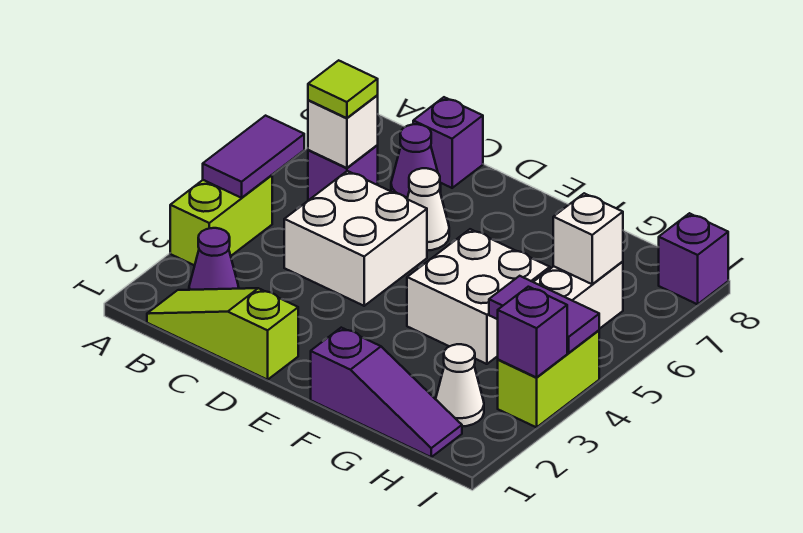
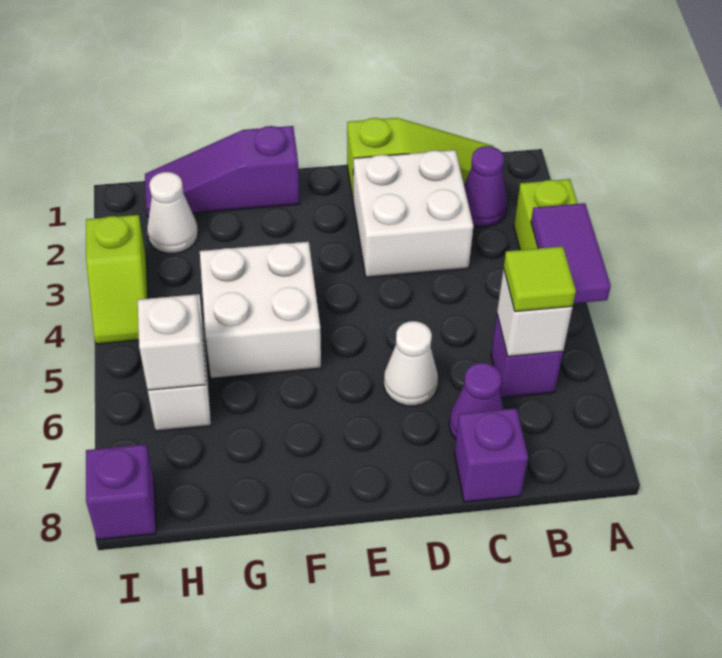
white 2x2 brick [284,171,427,306] -> white 2x2 brick moved to [353,150,474,277]
purple 1x2 tile [489,276,599,353] -> none
lime 1x2 brick [498,330,599,427] -> lime 1x2 slope [86,215,148,344]
purple 1x1 brick [498,287,567,378] -> none

